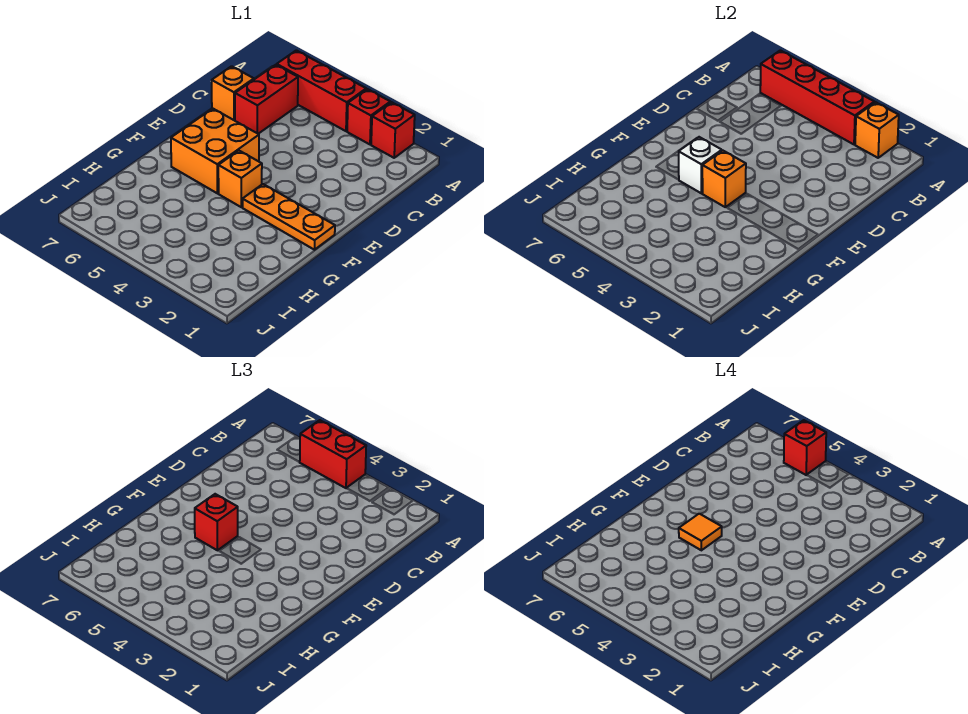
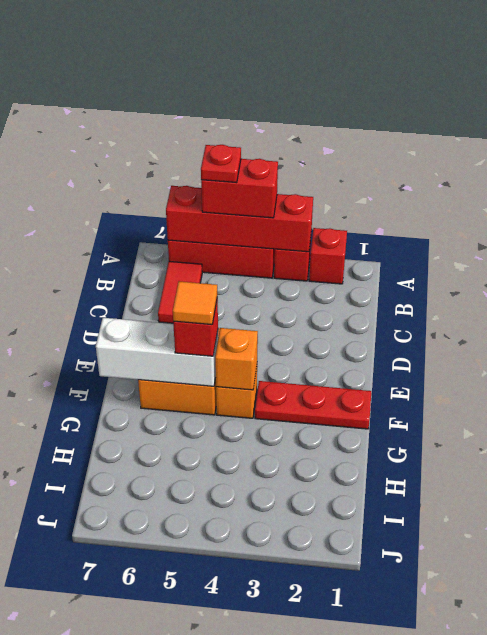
orange 1x1 brick [855,102,899,158] -> none
red 1x1 brick [784,420,826,475] -> red 1x1 plate [201,145,241,183]
red 1x2 brick [235,65,298,134] -> red 1x2 tile [158,261,202,323]
orange 1x1 brick [212,66,254,121] -> none
orange 1x3 plate [243,184,335,250] -> red 1x3 plate [255,381,371,429]
white 1x1 brick [679,137,722,193] -> white 1x3 brick [96,318,218,386]

